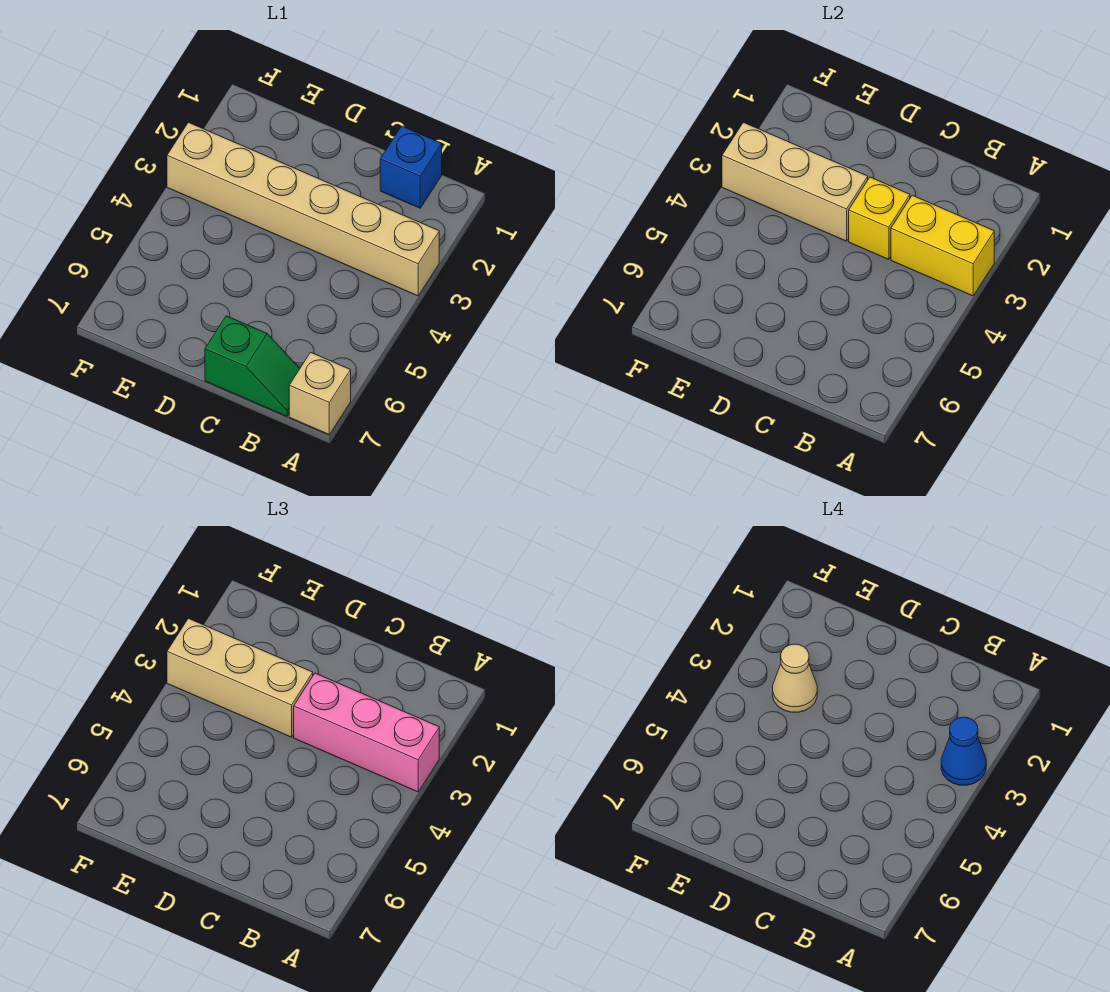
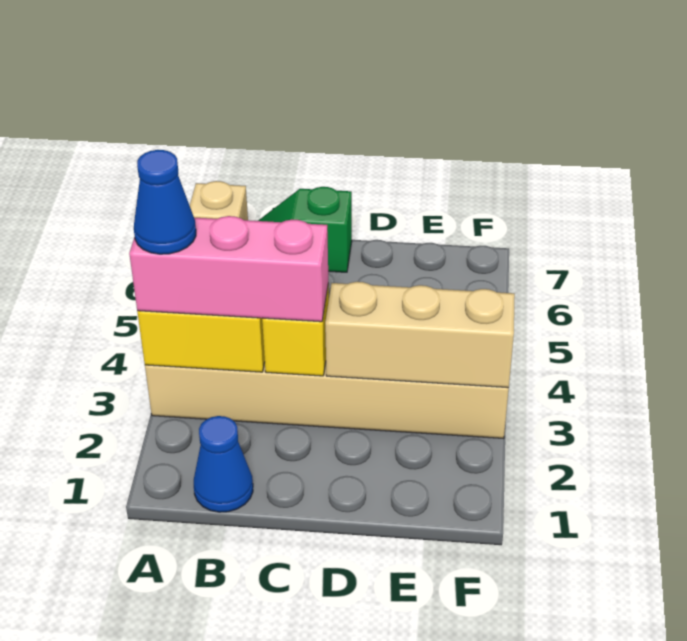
blue 1x1 brick [380,126,442,208] -> blue 1x1 cone [194,416,253,512]
tan 1x3 brick [167,618,313,737] -> none
tan 1x1 cone [773,644,817,712] -> none

